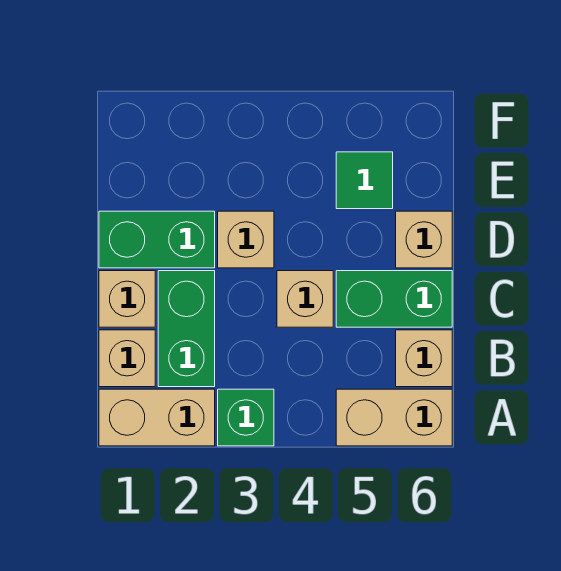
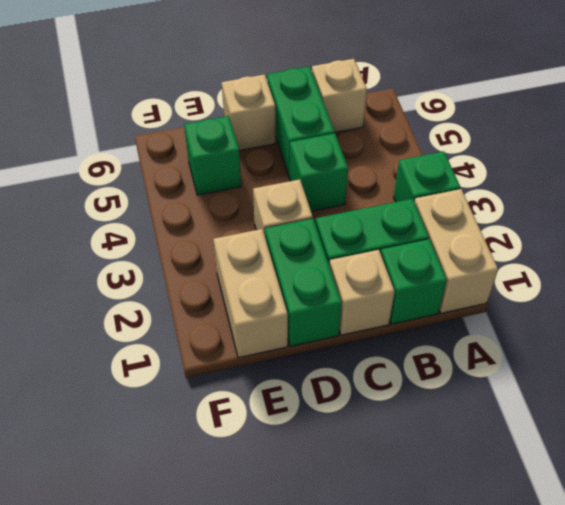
tan 1x2 brick [336,389,452,446] -> tan 1x2 brick moved to [213,229,288,358]
tan 1x1 brick [99,330,155,387] -> green 1x1 brick [381,239,447,324]
tan 1x1 brick [277,271,333,327] -> green 1x1 brick [290,133,348,211]
green 1x1 tile [336,152,393,209] -> green 1x1 brick [184,116,241,195]

